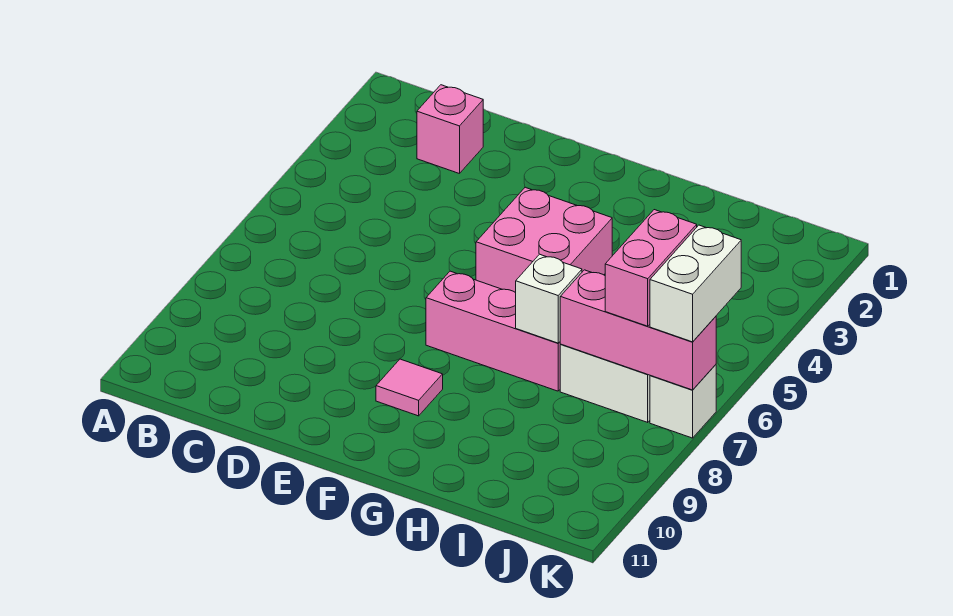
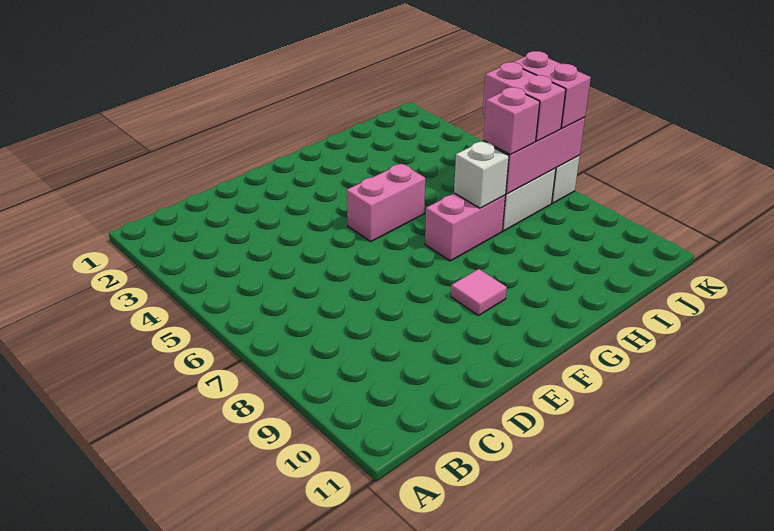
pink 1x1 brick [417,85,483,174] -> pink 1x1 brick moved to [483,87,540,154]
pink 2x2 brick [476,187,612,293] -> pink 1x2 brick [347,164,425,242]
pink 1x3 brick [426,271,561,391] -> pink 1x2 brick [425,193,505,261]
white 1x2 brick [650,225,741,342] -> pink 1x2 brick [514,51,591,128]

